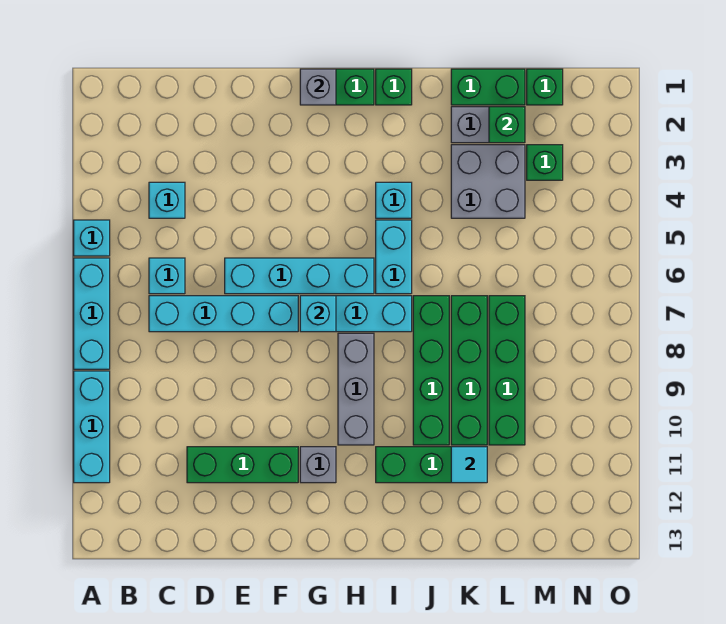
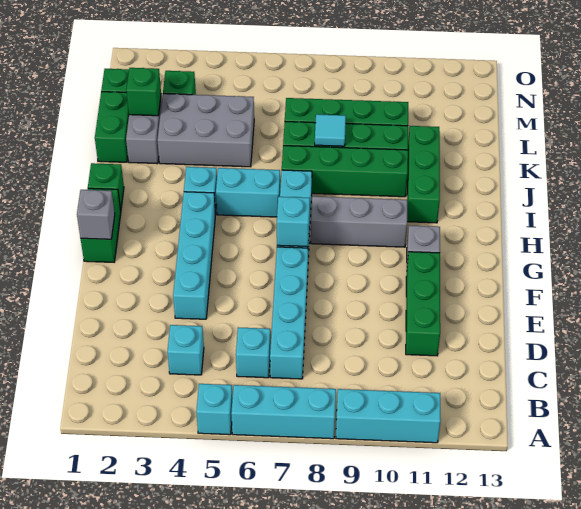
cyan 1x4 brick [225,258,374,294] -> cyan 1x4 brick moved to [173,192,215,319]
grey 2x2 brick [451,145,525,218] -> grey 2x3 brick [157,94,254,167]
cyan 1x1 tile [451,447,487,483] -> cyan 1x1 tile moved to [315,114,346,146]

